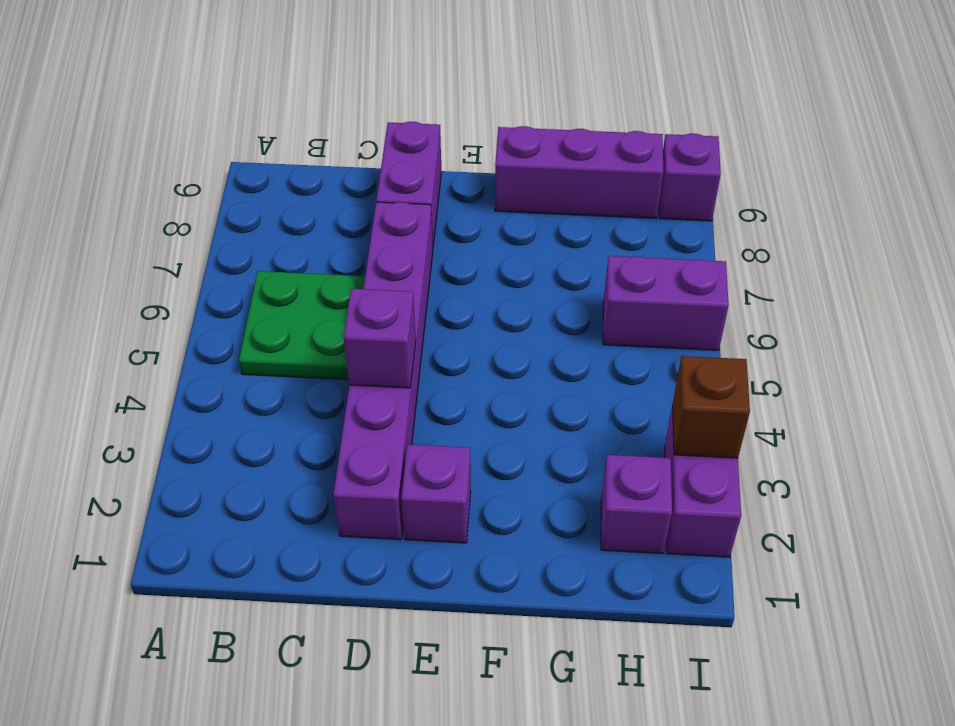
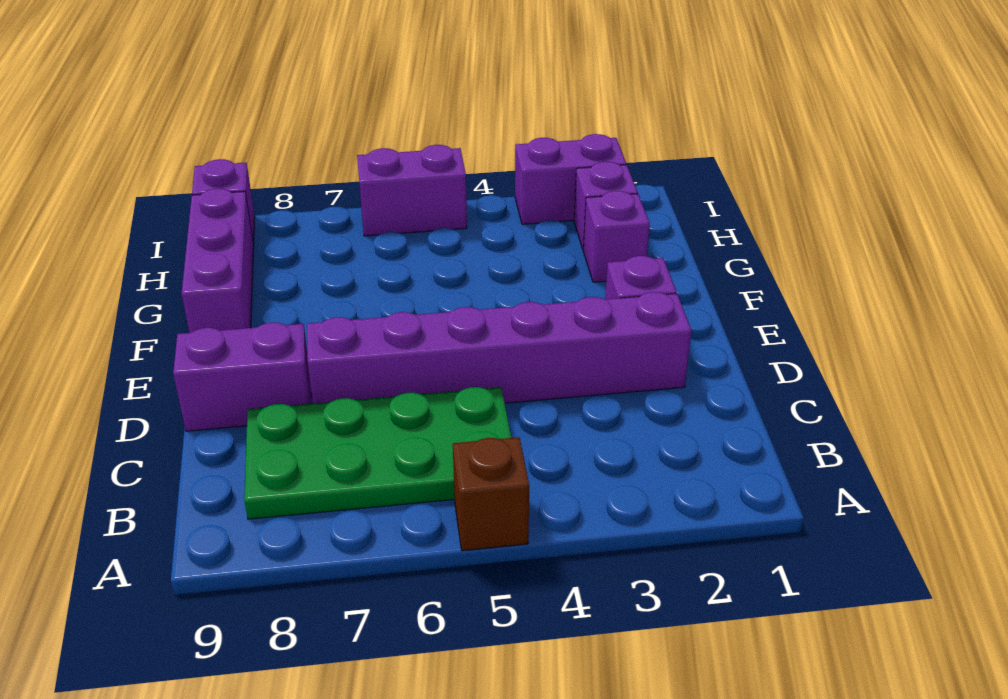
green 2x2 plate [239,271,365,380] -> green 2x4 plate [244,387,511,519]
purple 1x1 brick [344,289,416,388] -> purple 1x1 brick moved to [583,191,650,282]
purple 1x2 brick [603,256,729,350] -> purple 1x2 brick turned to [357,145,467,236]
brown 1x1 brick [673,356,750,458] -> brown 1x1 brick moved to [453,437,529,551]

